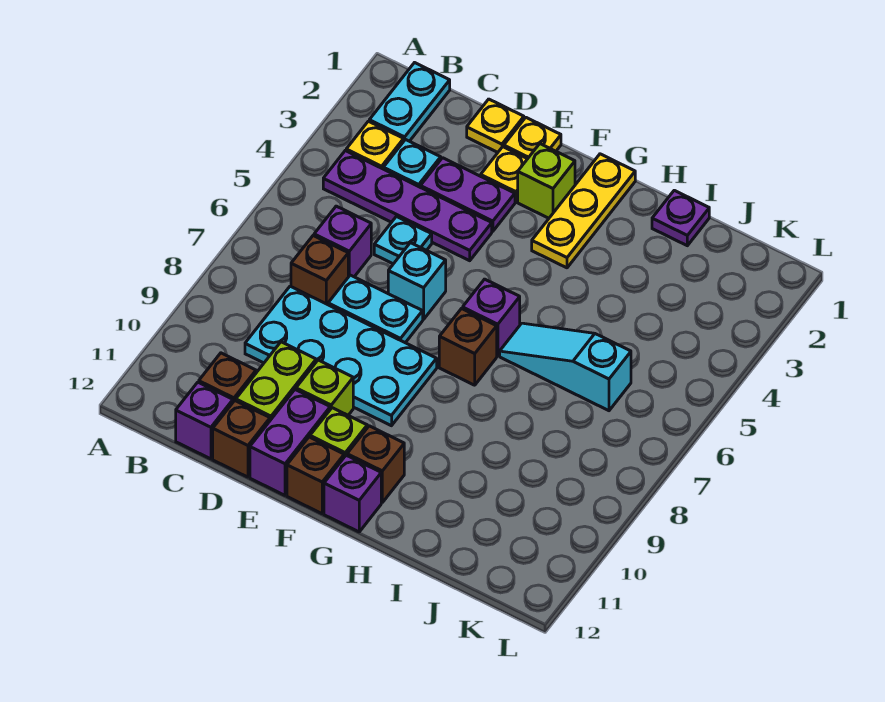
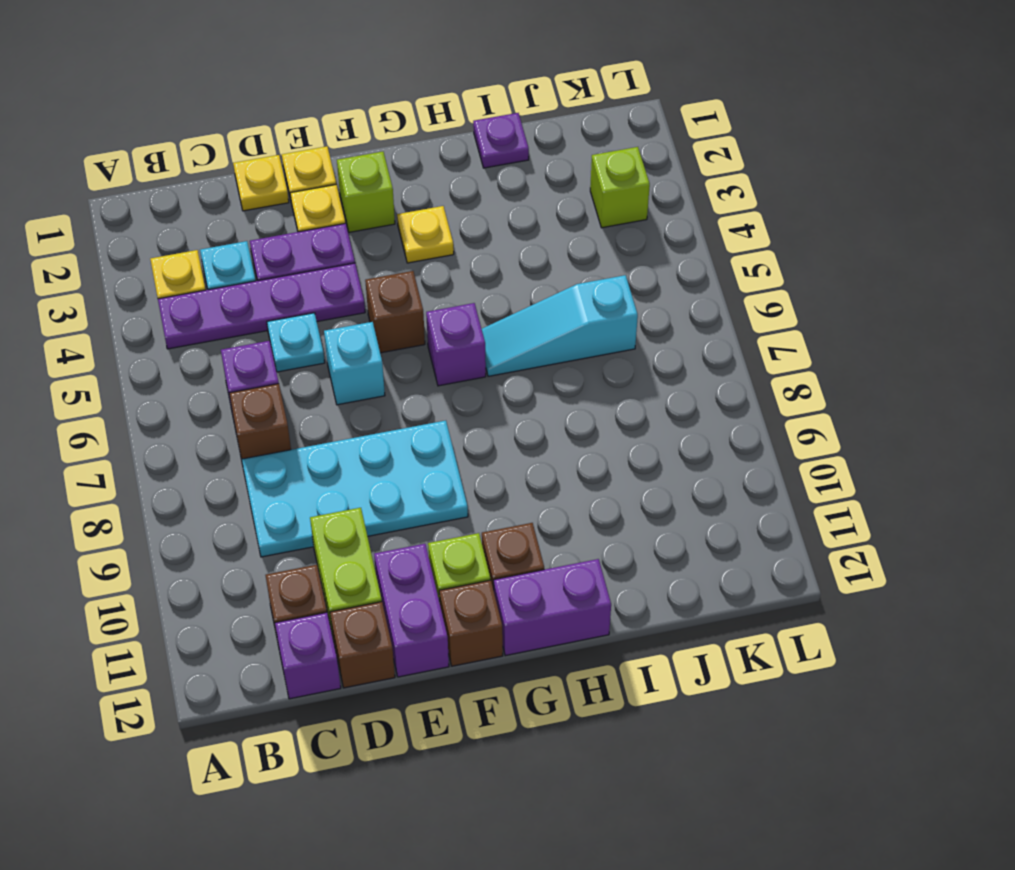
cyan 1x2 plate [369,63,450,141] -> none
cyan 1x2 plate [328,275,423,343] -> none
lime 1x1 brick [296,360,353,415] -> lime 1x1 brick moved to [590,147,650,228]
yellow 1x3 plate [532,154,635,268] -> yellow 1x1 plate [397,206,454,263]
brown 1x1 brick [439,309,497,385] -> brown 1x1 brick moved to [365,271,425,353]
purple 1x1 brick [324,455,381,532] -> purple 1x2 brick [494,559,611,656]

